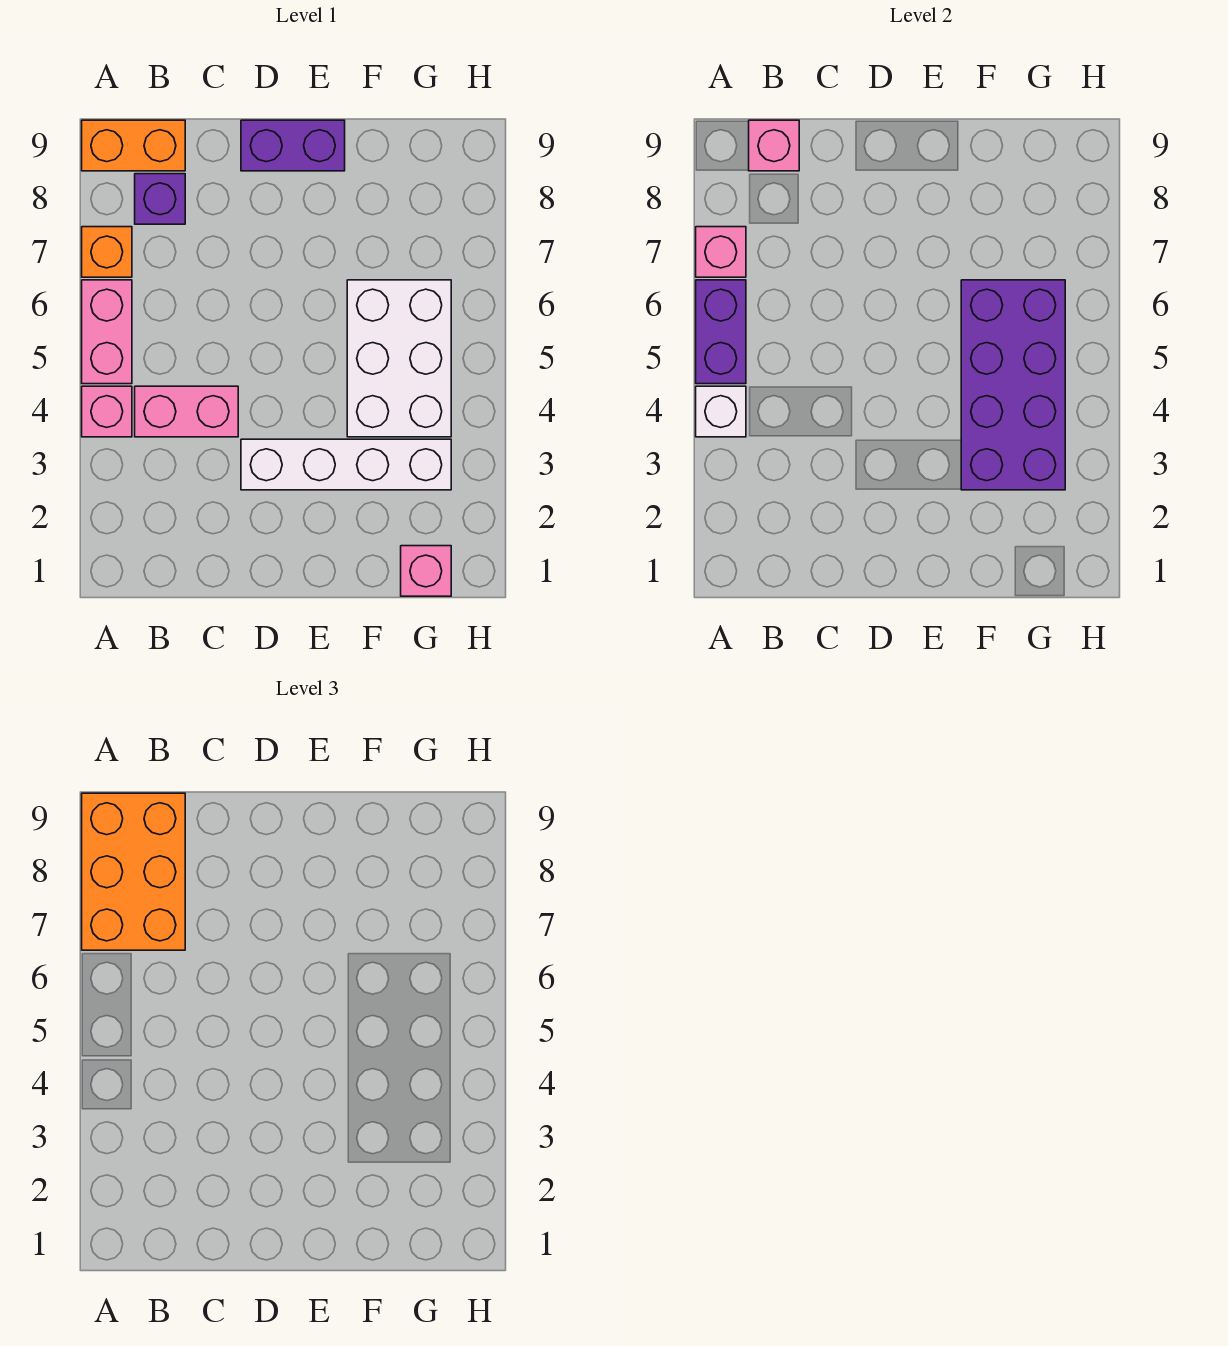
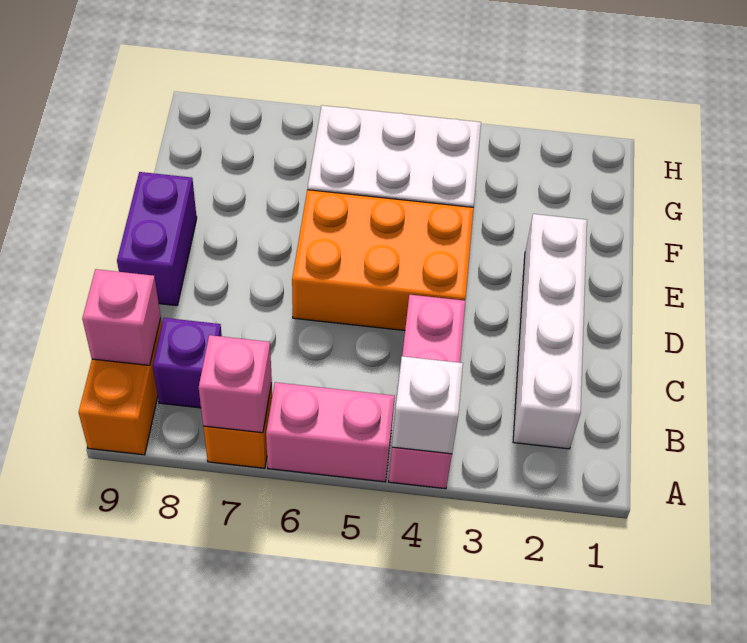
purple 1x2 brick [696,280,746,384] -> none
orange 2x3 brick [82,793,185,950] -> orange 2x3 brick moved to [292,190,474,331]
white 1x4 brick [241,439,451,490] -> white 1x4 brick moved to [513,214,587,449]
purple 2x4 brick [961,280,1065,490] -> none
pink 1x1 brick [401,546,451,596] -> none

